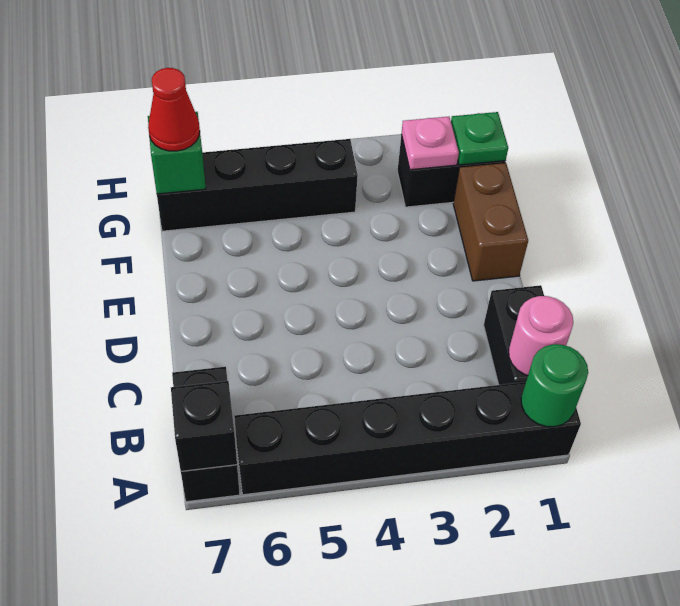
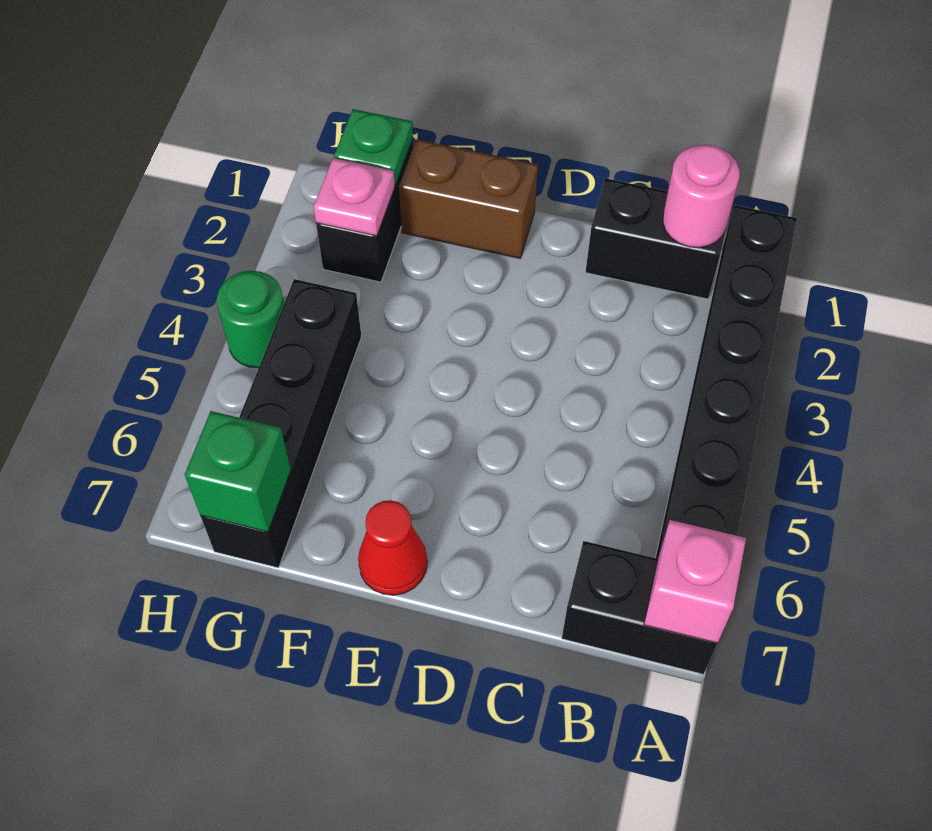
green 1x1 round brick [521,344,588,427] -> green 1x1 round brick moved to [217,271,284,368]
black 1x1 brick [171,381,237,471] -> pink 1x1 brick [644,520,746,643]
red 1x1 cone [148,68,200,151] -> red 1x1 cone moved to [358,500,427,595]

